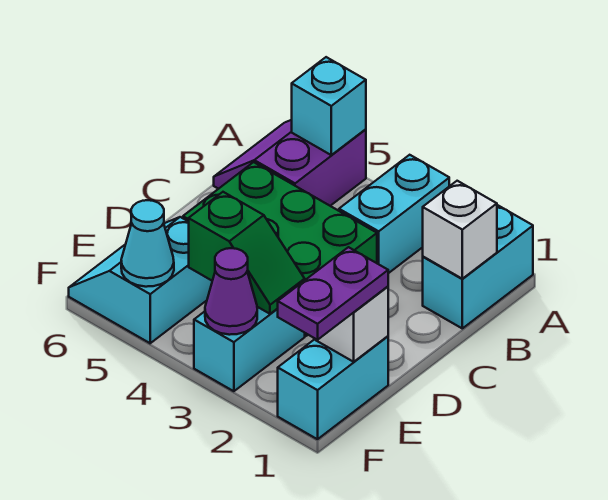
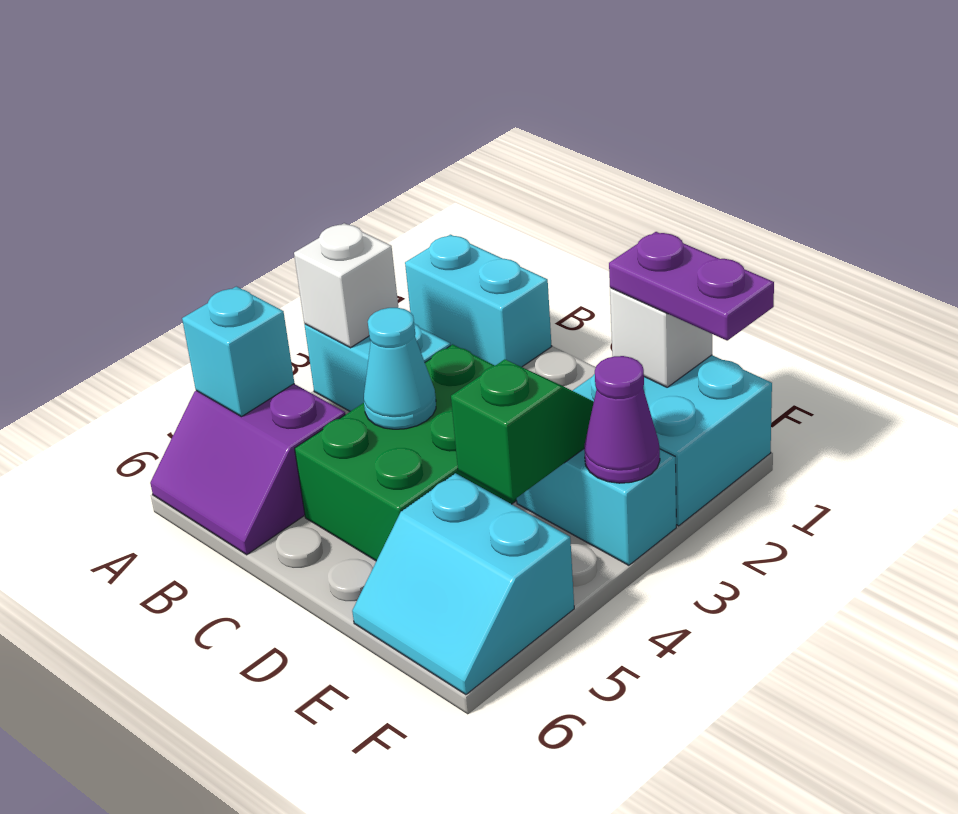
white 1x1 brick [423,181,497,279] -> white 1x1 brick moved to [294,223,398,348]
cyan 1x2 brick [278,336,388,439] -> cyan 2x2 brick [572,355,772,526]
cyan 1x1 cone [121,200,174,287] -> cyan 1x1 cone moved to [364,308,436,429]

